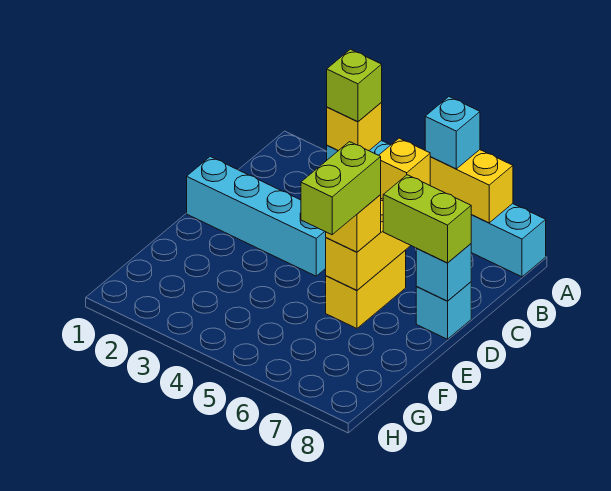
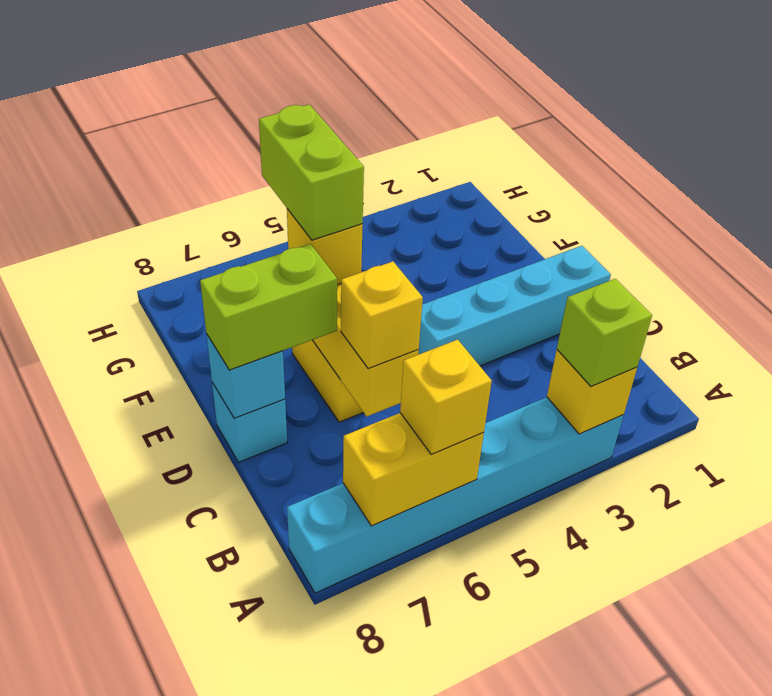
cyan 1x1 brick [425,97,480,169] -> yellow 1x1 brick [400,340,492,454]

